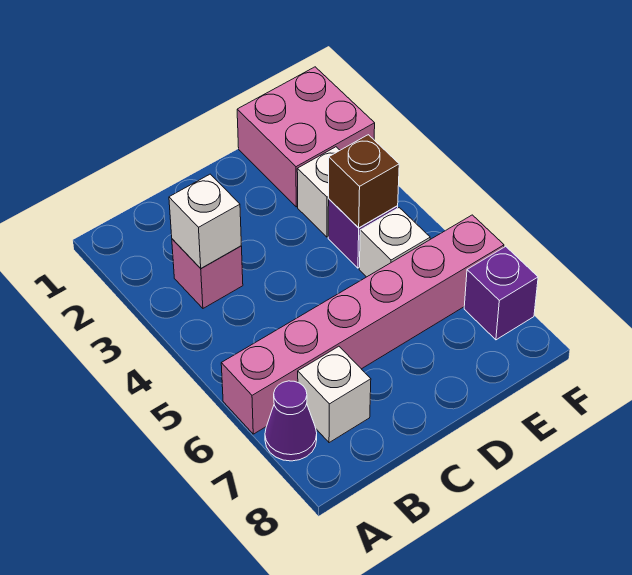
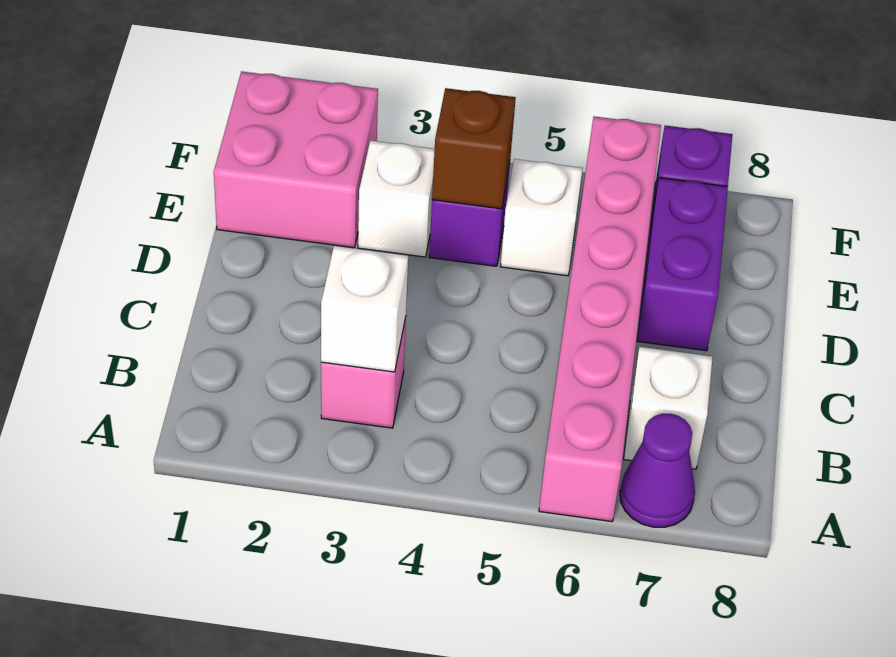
none -> purple 1x2 brick [637,178,728,351]

